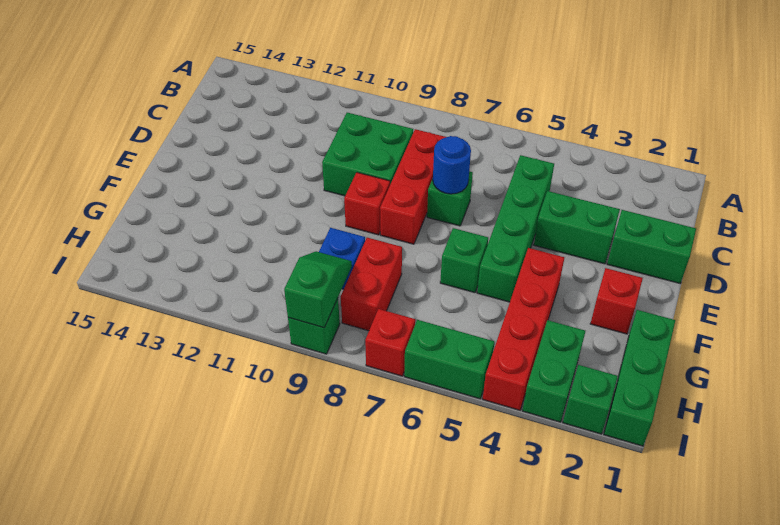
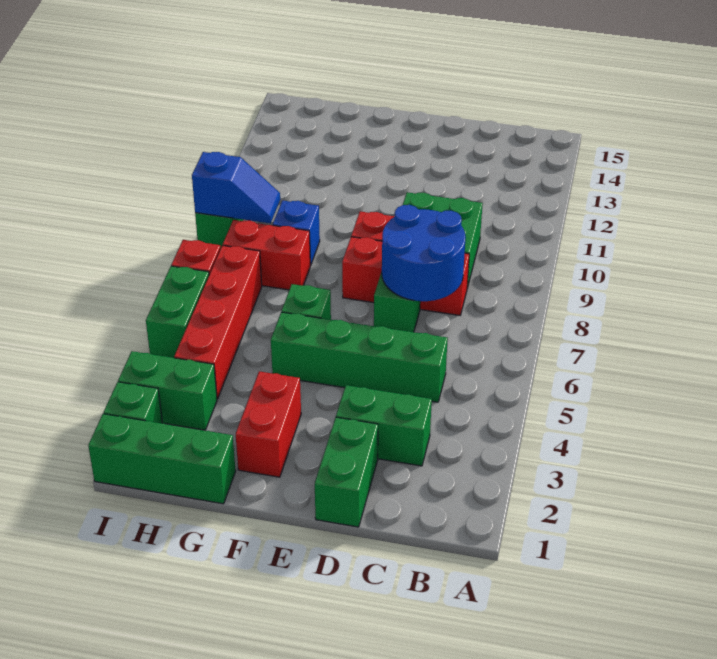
green 1x2 brick [534,191,620,264] -> green 1x2 brick turned to [336,385,432,466]
blue 1x1 round brick [433,136,471,194] -> blue 2x2 round brick [382,205,466,301]
red 1x1 brick [590,268,643,334] -> red 1x2 brick [236,371,301,477]
red 1x4 brick [483,248,564,410] -> red 1x4 brick turned to [174,245,262,399]
green 1x2 slope [284,251,352,328] -> blue 1x2 slope [192,152,280,223]

